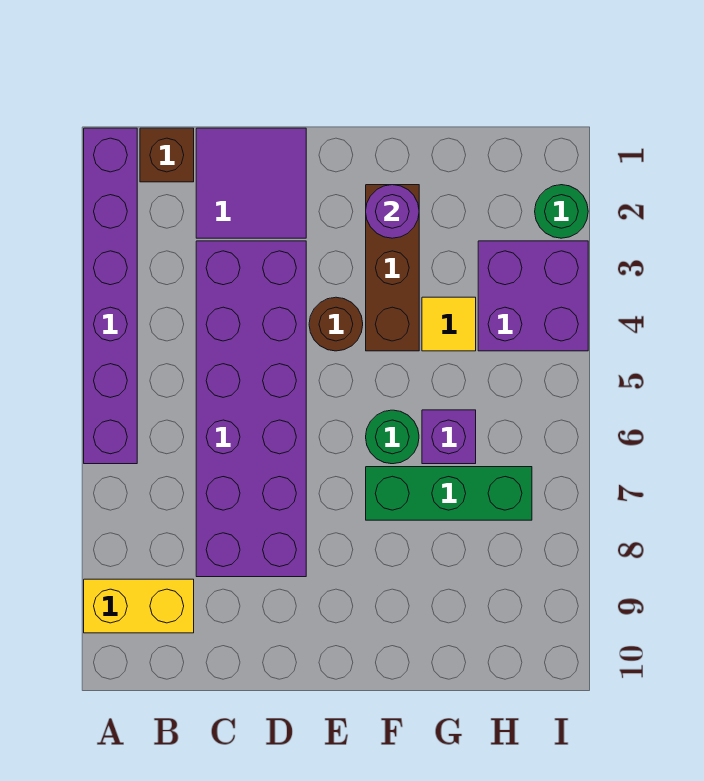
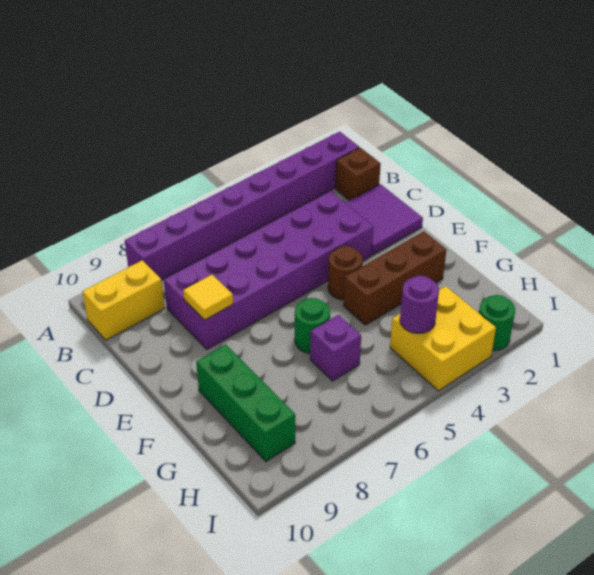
purple 1x6 brick [84,128,137,464] -> purple 1x8 brick [125,132,359,280]
yellow 1x2 brick [84,579,194,633] -> yellow 1x2 brick turned to [82,260,165,340]
purple 1x1 round brick [366,185,419,238] -> purple 1x1 round brick moved to [400,276,439,333]
green 1x3 brick [366,467,532,520] -> green 1x3 brick moved to [196,345,295,461]
yellow 1x1 tile [422,297,476,351] -> yellow 1x1 tile moved to [183,275,233,320]
purple 2x2 brick [478,241,588,351] -> yellow 2x2 brick [390,286,496,391]

